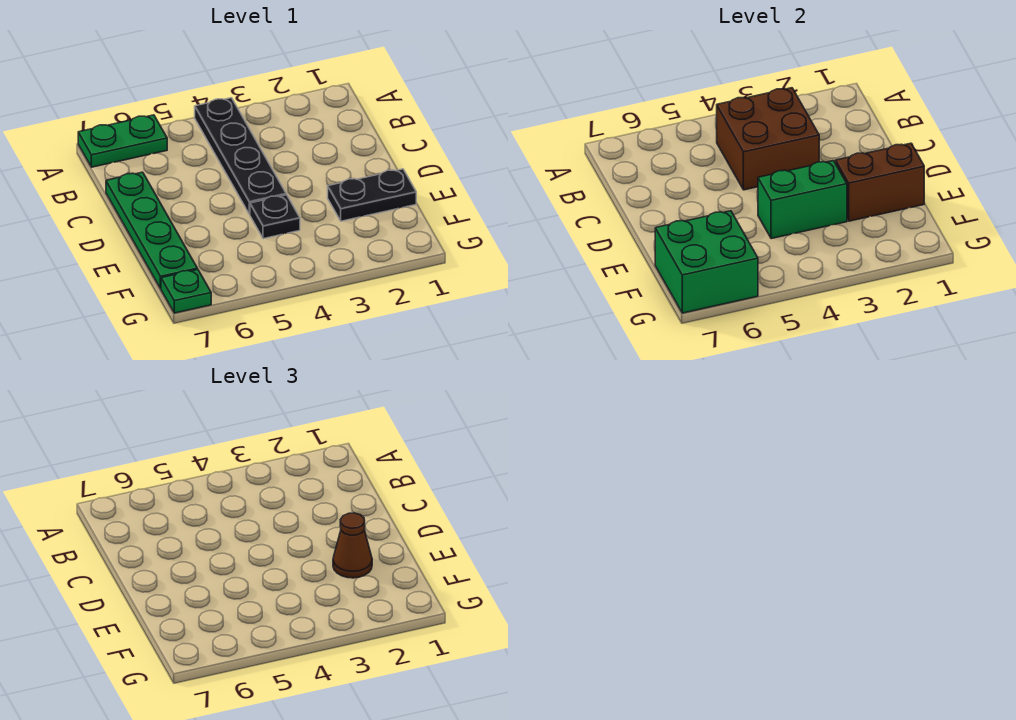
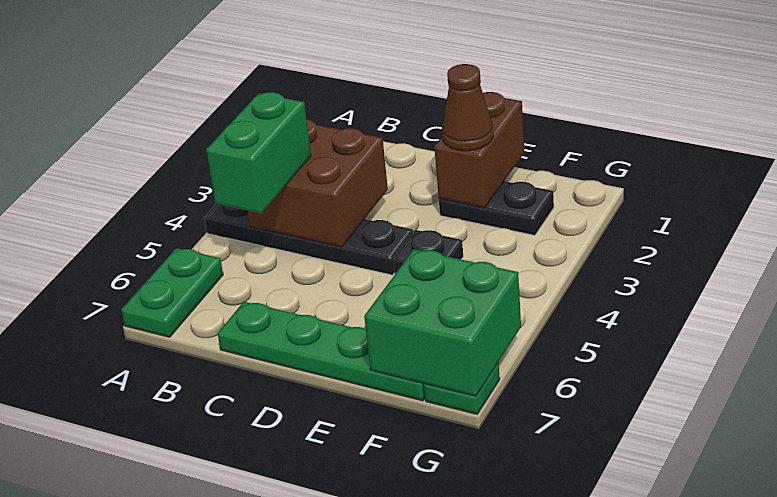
black 1x2 plate [328,169,416,221] -> black 1x2 plate turned to [439,181,554,235]
green 1x2 brick [758,161,847,239] -> green 1x2 brick moved to [206,92,311,214]

